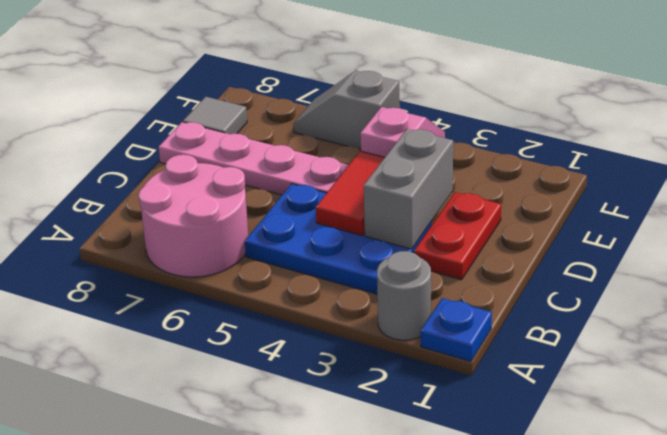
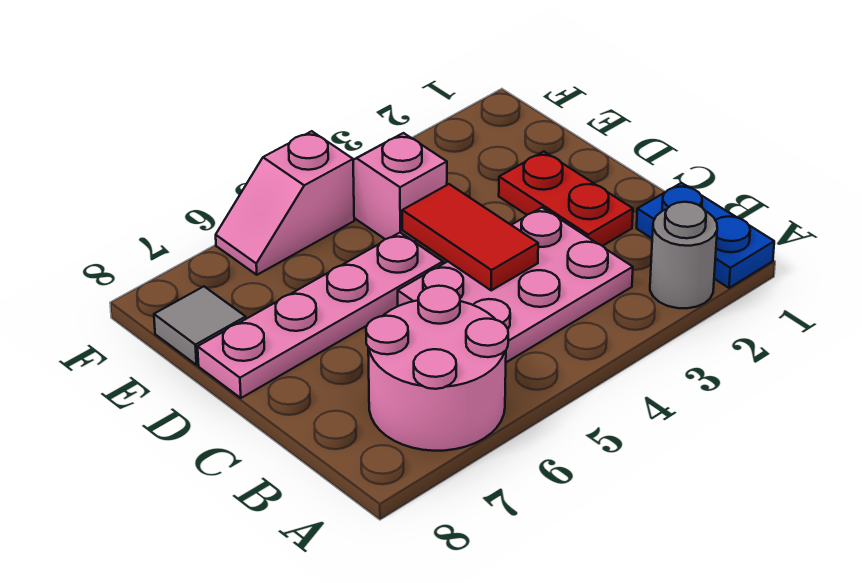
blue 1x1 plate [421,298,492,362] -> blue 1x2 plate [637,183,774,288]
blue 2x3 plate [245,184,432,294] -> pink 2x3 plate [398,208,633,362]
grey 1x2 brick [364,129,453,249] -> none
grey 1x2 slope [293,71,400,150] -> pink 1x2 slope [216,131,354,275]

